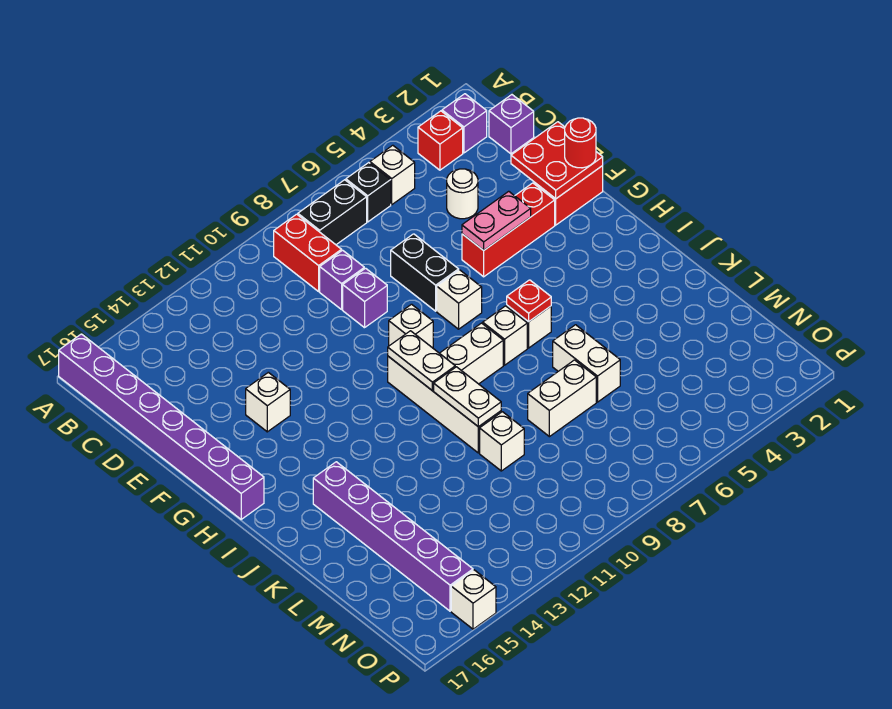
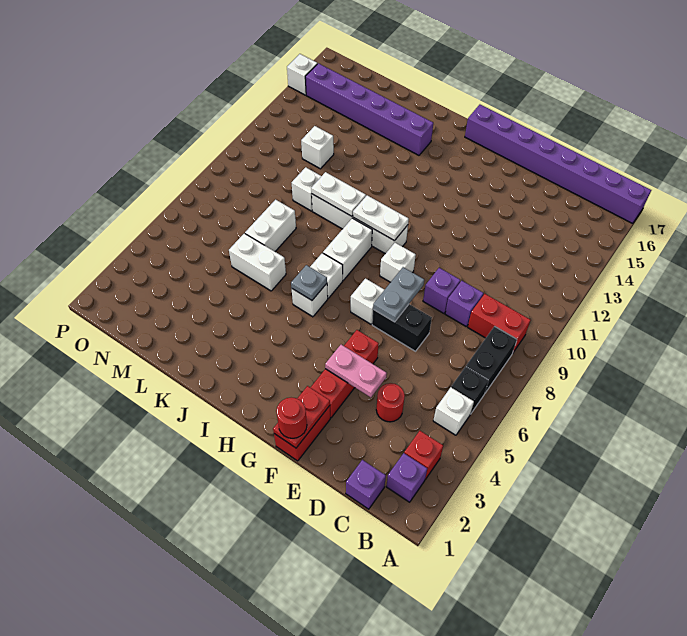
white 1x1 round brick [447,169,478,219] -> red 1x1 round brick [376,383,405,422]
red 2x2 plate [511,122,603,199] -> red 1x2 plate [273,386,330,448]
pink 1x2 plate [462,191,531,250] -> pink 1x2 plate turned to [325,345,387,397]
none -> grey 1x2 plate [373,267,424,322]
white 1x1 brick [246,372,290,432] -> white 1x1 brick moved to [301,126,334,169]
red 1x1 plate [507,280,551,322] -> grey 1x1 plate [291,265,327,300]

